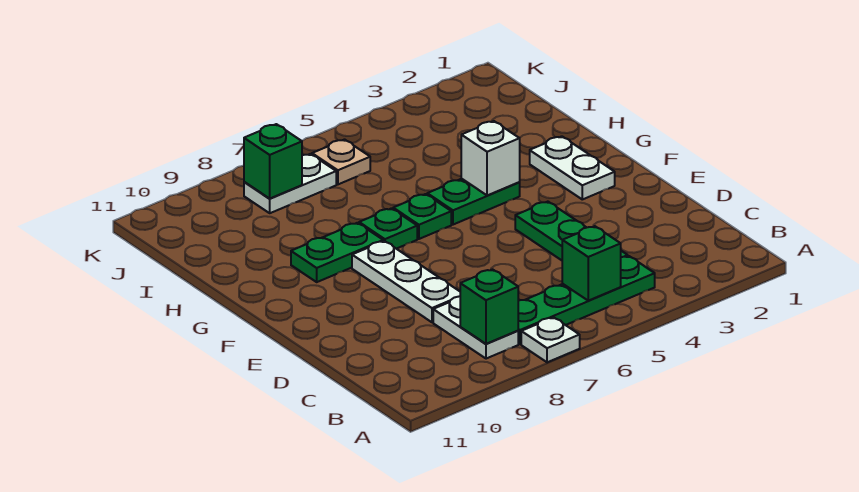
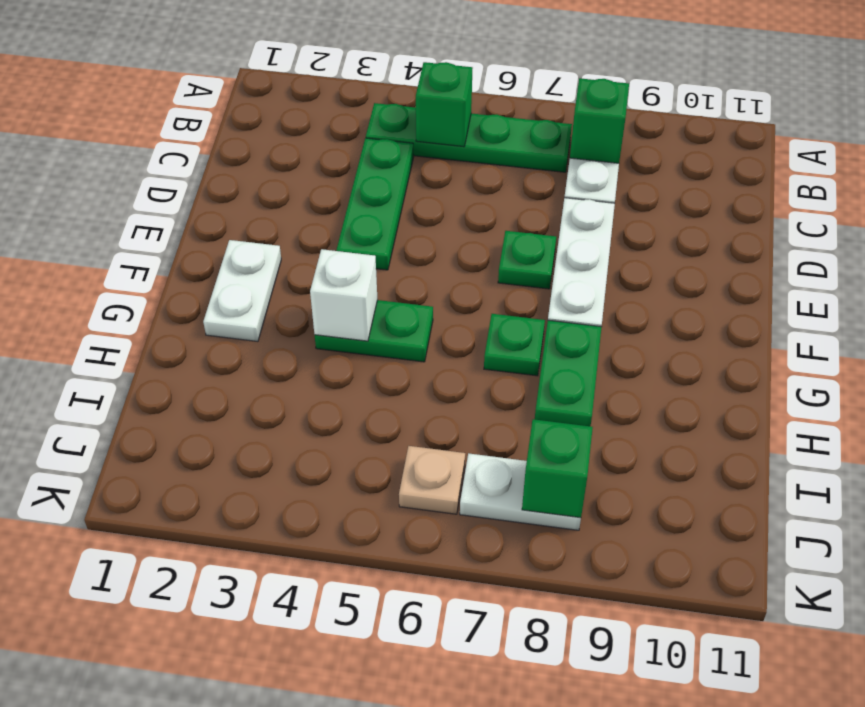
white 1x1 plate [521,317,580,362] -> none
green 1x1 plate [393,194,451,239] -> green 1x1 plate moved to [498,231,556,289]
green 1x2 plate [291,223,383,282] -> green 1x2 plate turned to [535,320,602,426]

